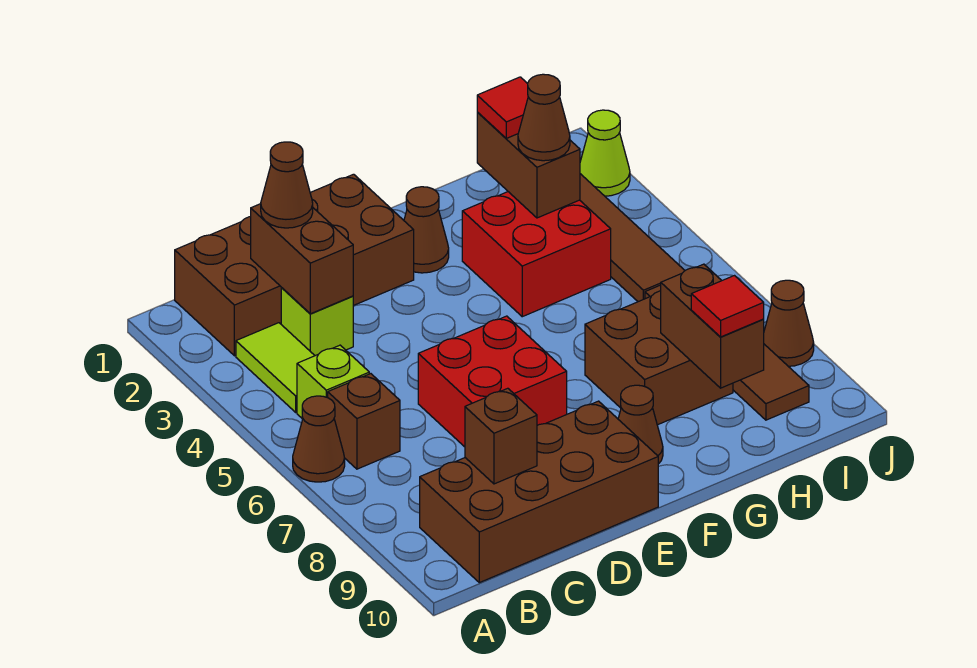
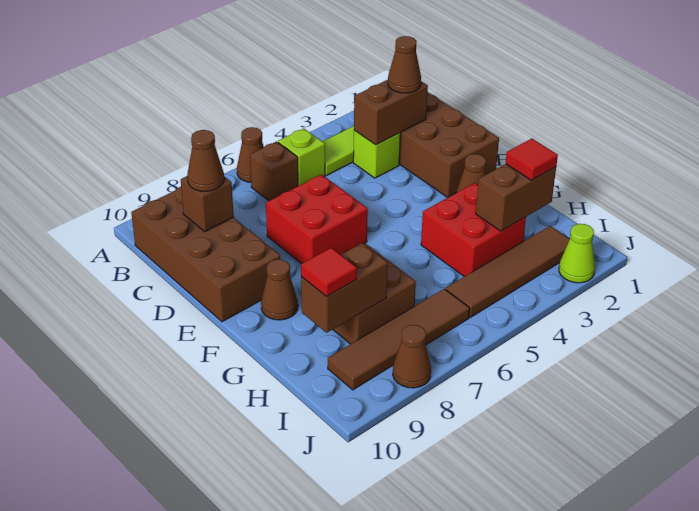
brown 1x1 cone [518,74,570,161] -> brown 1x1 cone moved to [187,130,224,191]

